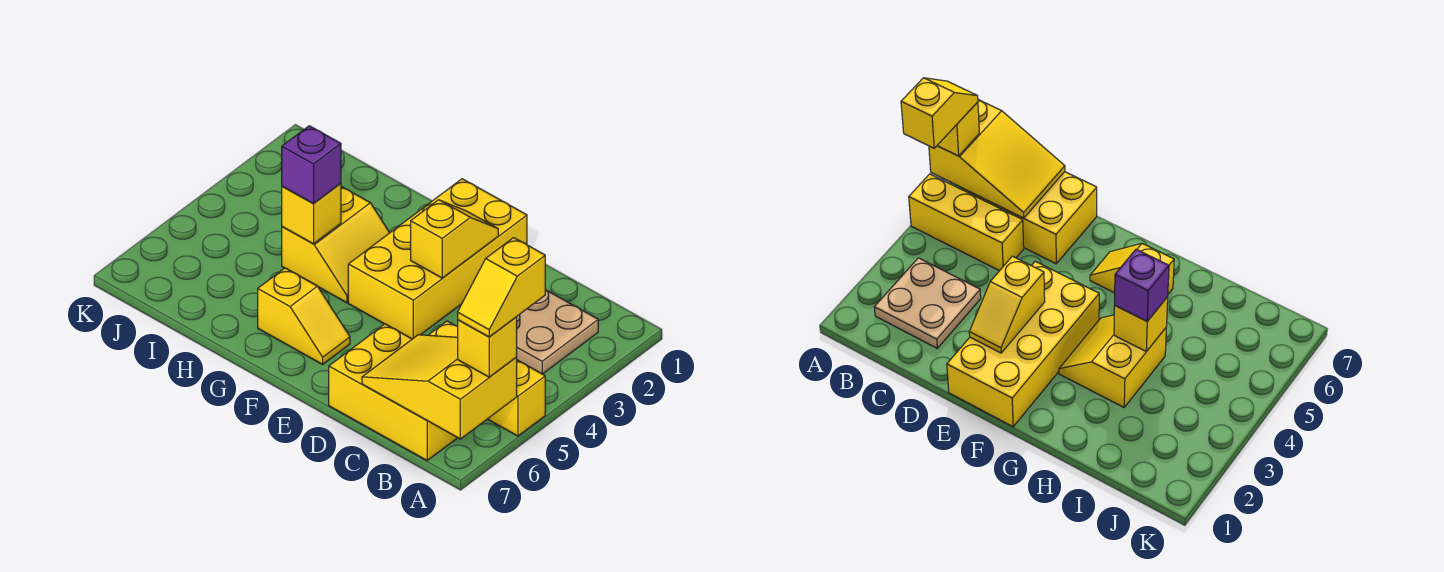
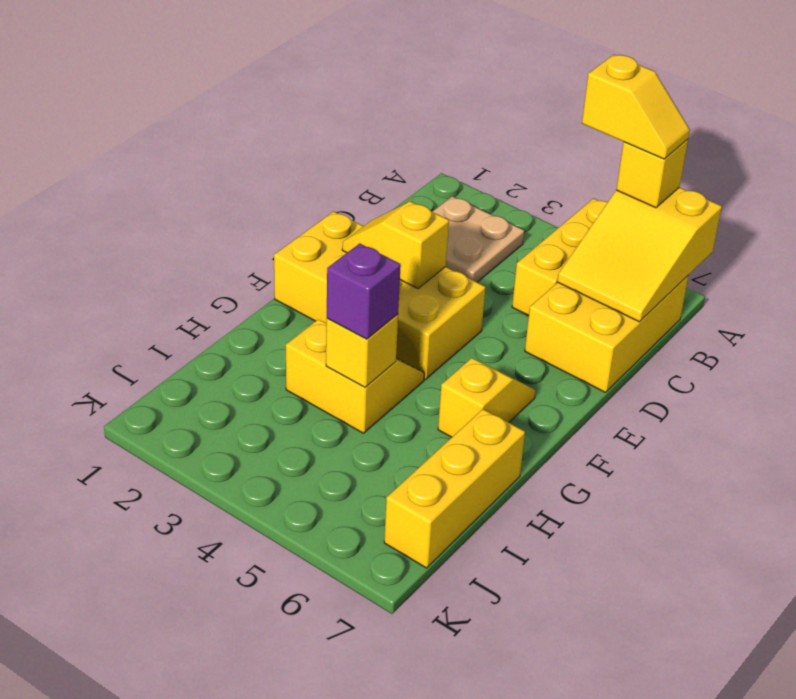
none -> yellow 1x3 brick [384,409,525,568]

